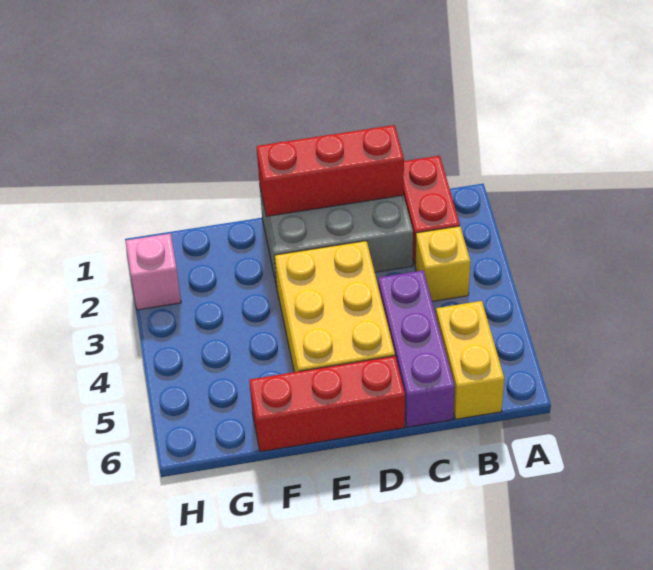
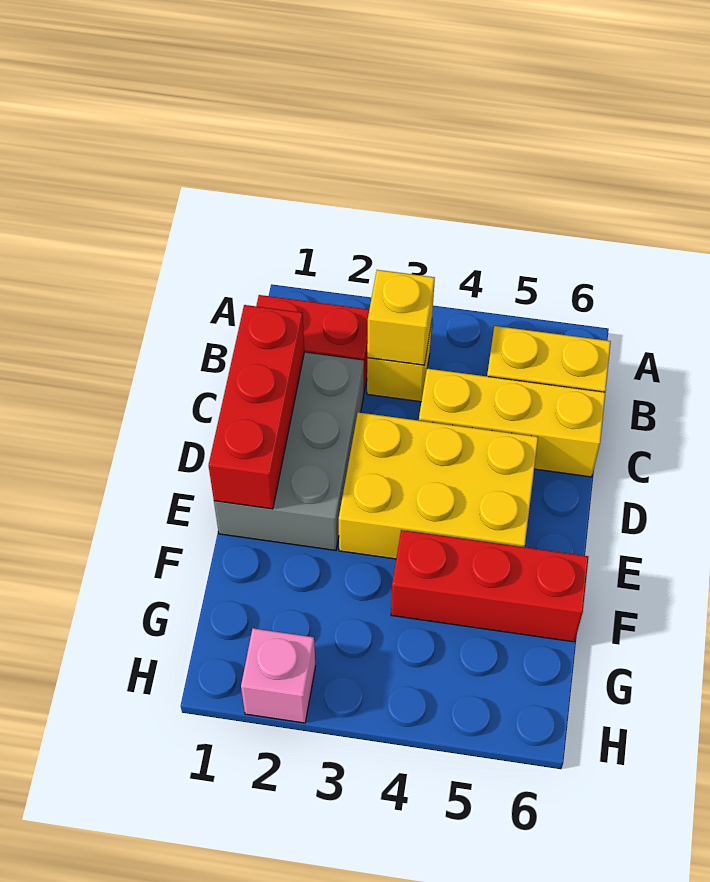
none -> yellow 1x1 brick [367,270,435,365]
purple 1x3 brick [378,271,455,427] -> yellow 1x3 brick [419,369,605,477]
red 1x3 brick [249,356,405,452] -> red 1x3 brick turned to [391,530,588,642]

